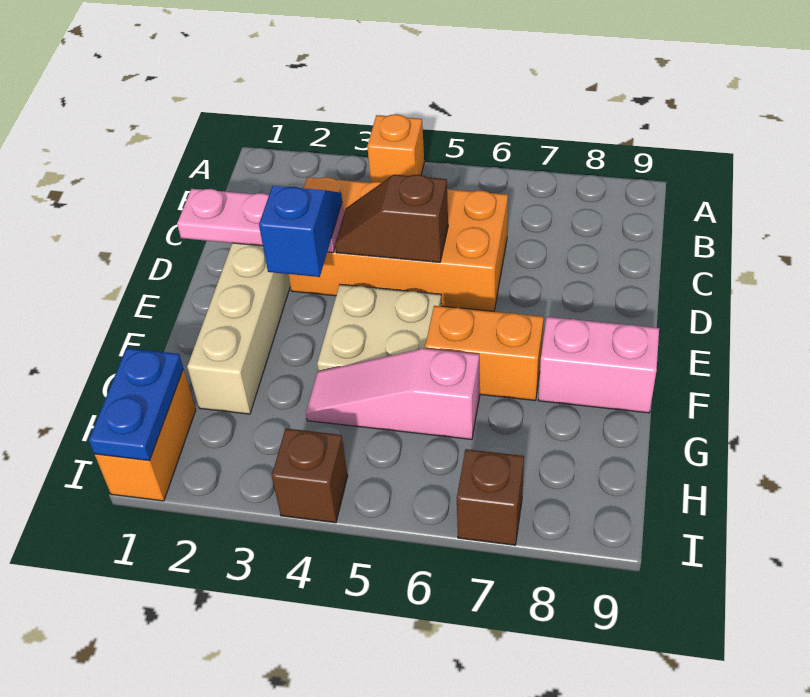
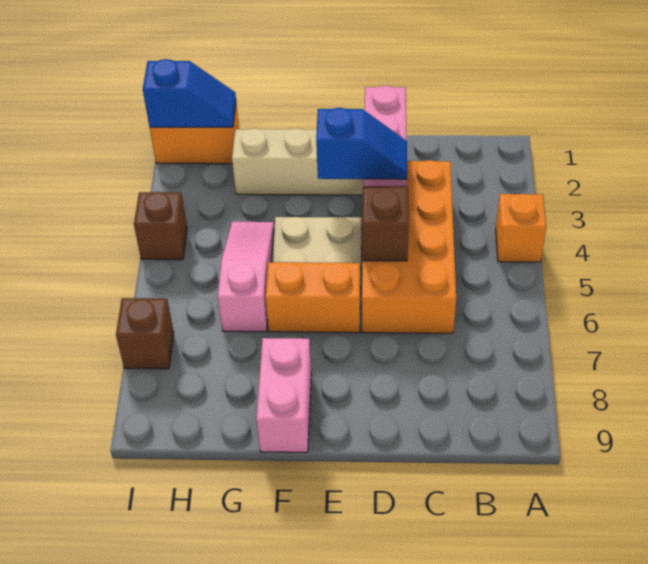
orange 1x2 brick [425,306,544,400] -> orange 1x2 brick turned to [266,262,360,333]
blue 1x2 plate [89,348,183,461] -> blue 1x2 slope [143,59,236,127]

